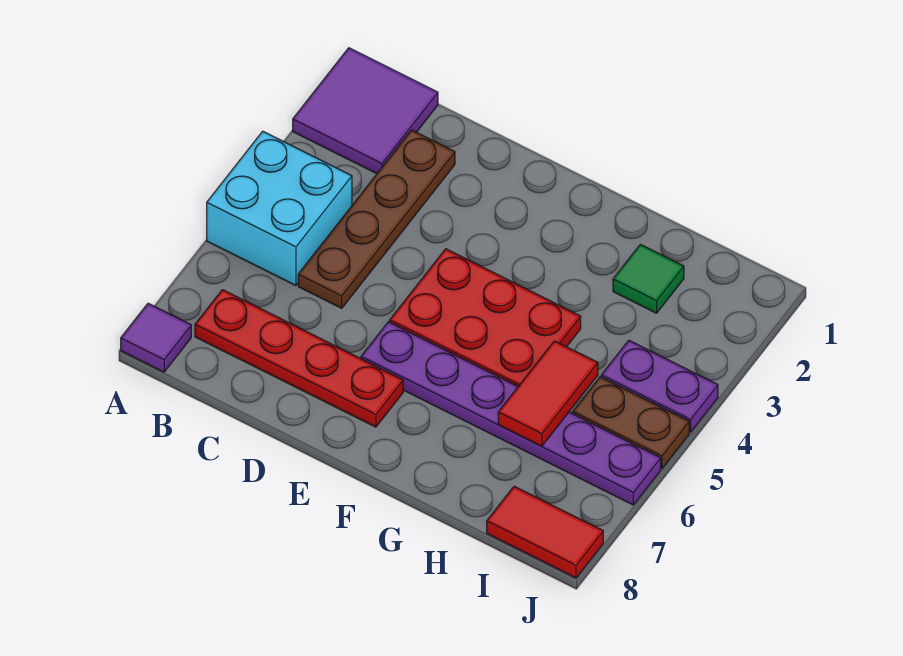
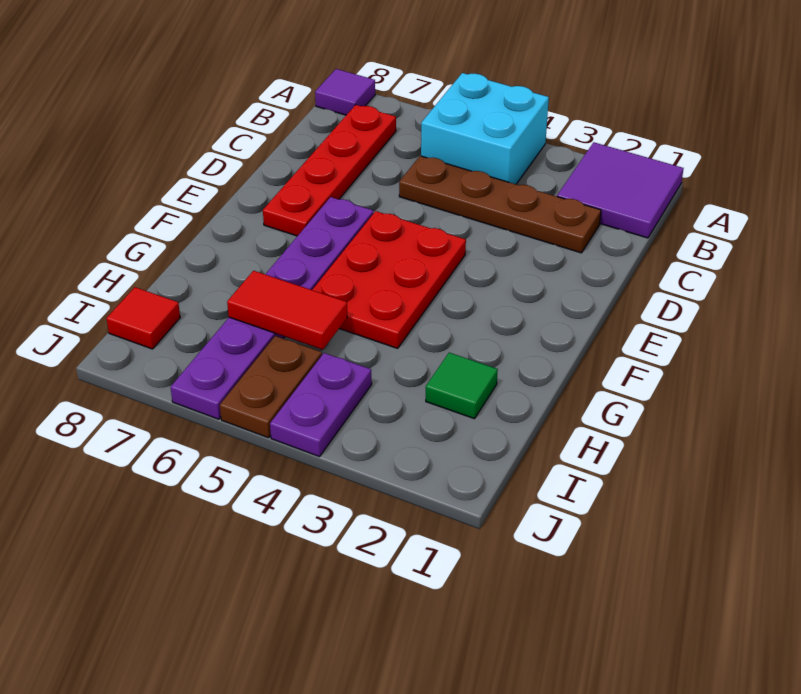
red 1x2 tile [487,486,603,578] -> red 1x1 tile [106,287,180,349]

